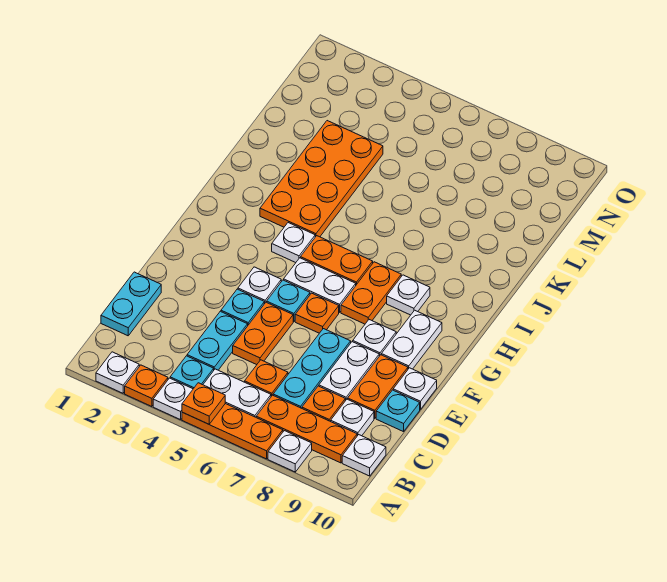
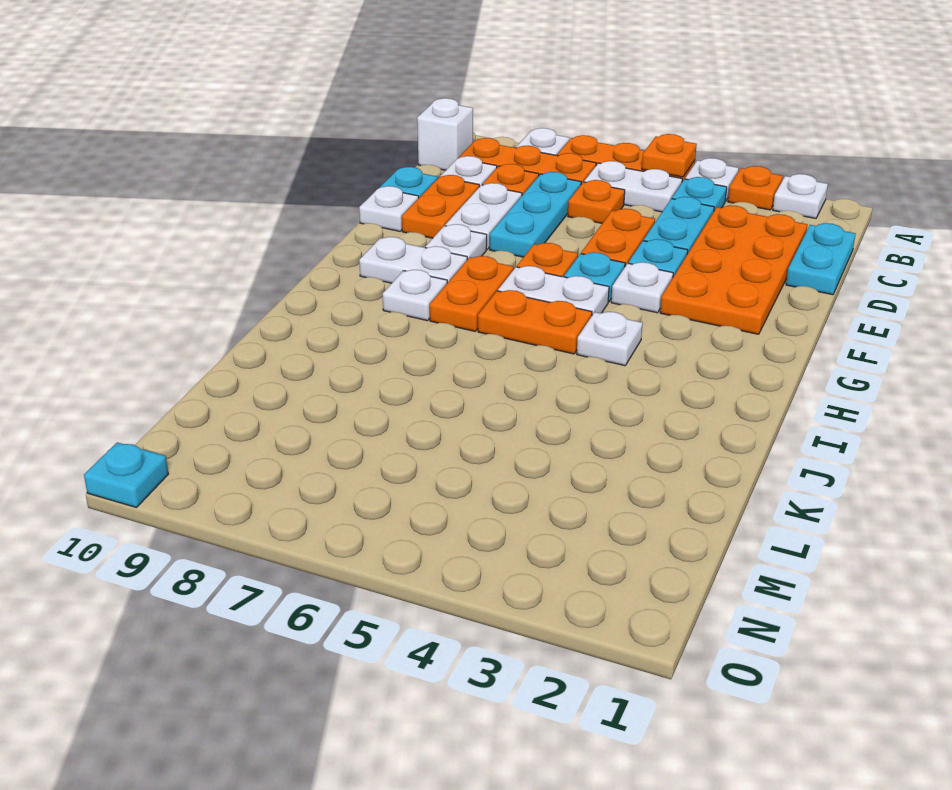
white 1x1 plate [342,435,386,476] -> white 1x1 brick [417,98,473,170]
white 1x2 plate [381,310,442,369] -> white 1x2 plate turned to [359,237,467,283]
orange 2x4 plate [260,121,383,237] -> orange 2x4 plate moved to [660,205,807,334]
none -> cyan 1x1 plate [84,442,168,508]

